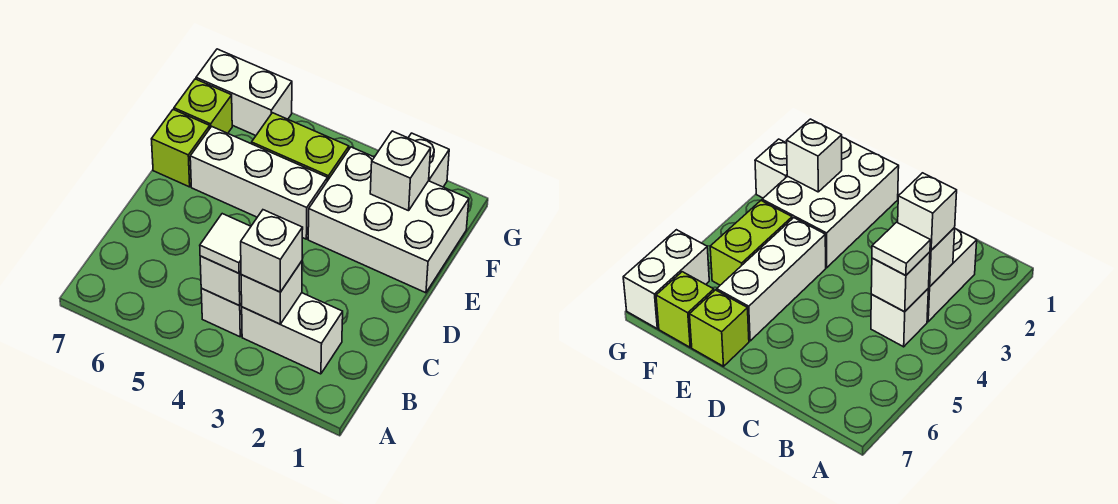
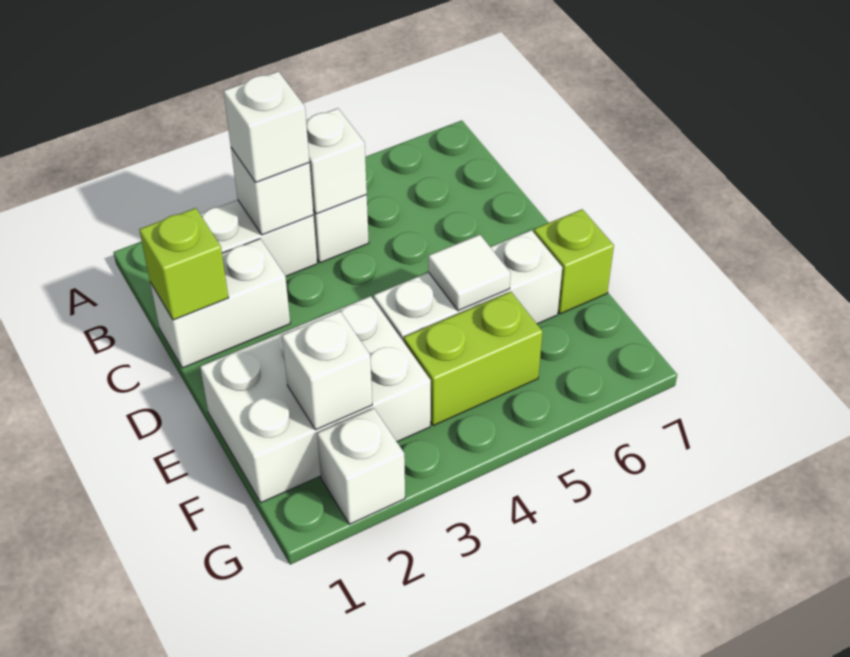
white 1x1 tile [200,214,251,273] -> white 1x1 tile moved to [428,235,511,311]
lime 1x1 brick [174,79,232,133] -> lime 1x1 brick moved to [139,208,228,320]
white 1x2 brick [196,49,292,136] -> white 1x2 brick moved to [150,239,290,368]

